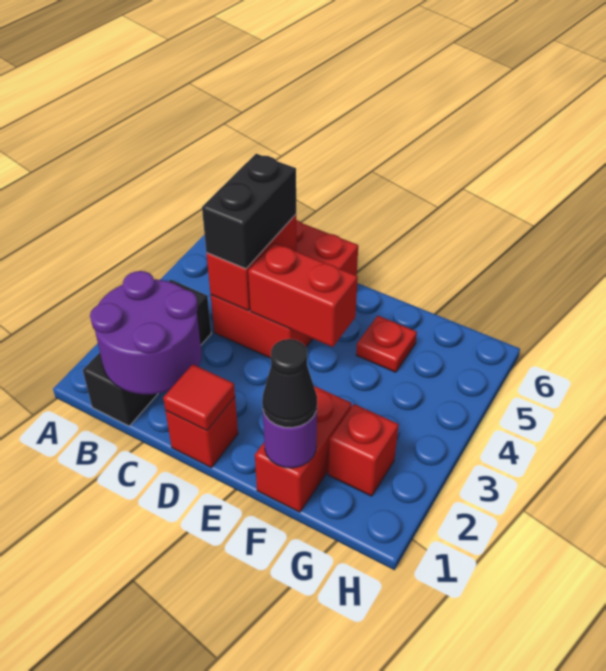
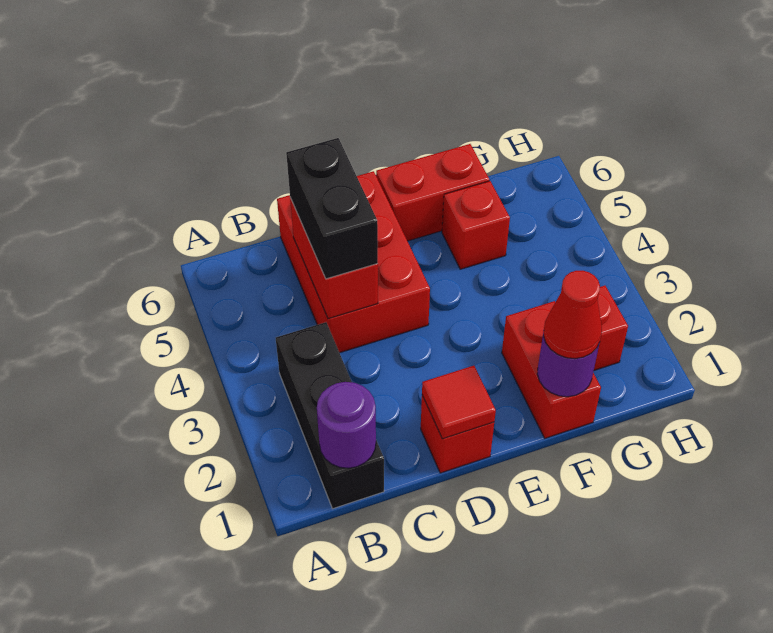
purple 2x2 round brick [90,271,202,394] -> purple 1x1 round brick [317,382,376,468]
red 1x2 brick [248,243,358,347] -> red 1x2 brick moved to [376,144,489,241]
black 1x1 cone [262,339,317,428] -> red 1x1 cone [544,271,602,359]
red 1x1 plate [356,316,417,372] -> red 1x1 brick [442,181,510,269]

